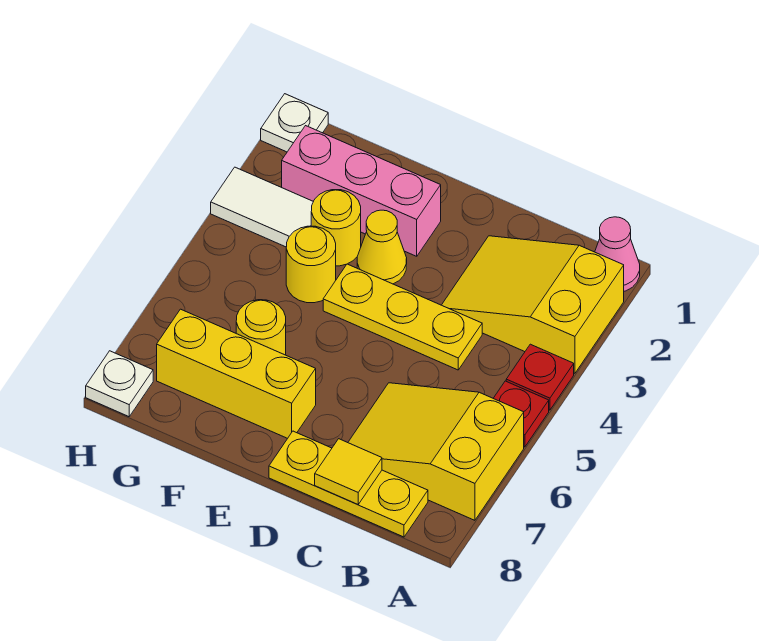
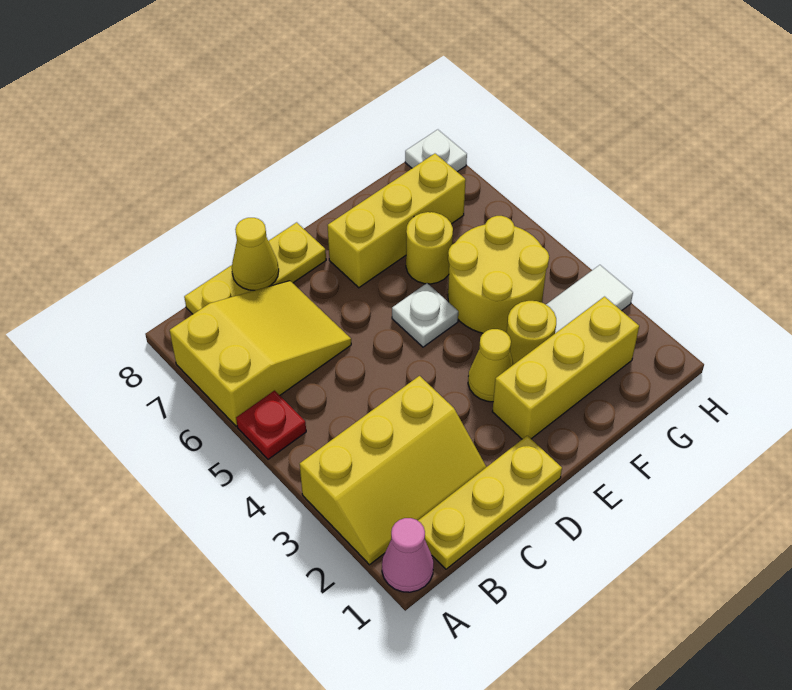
yellow 2x3 slope [442,236,624,373] -> yellow 2x3 slope turned to [300,376,486,565]
red 1x1 plate [506,344,574,410] -> none
yellow 1x3 plate [323,264,482,370] -> yellow 1x3 plate moved to [418,436,562,569]
yellow 1x1 tile [315,439,382,505] -> yellow 1x1 cone [232,218,279,290]
pink 1x3 brick [282,126,441,256] -> yellow 1x3 brick [492,297,639,439]
yellow 1x1 round brick [286,226,336,303] -> yellow 2x2 round brick [448,216,549,333]
white 1x1 plate [261,94,328,152] -> white 1x1 plate moved to [392,283,458,347]

